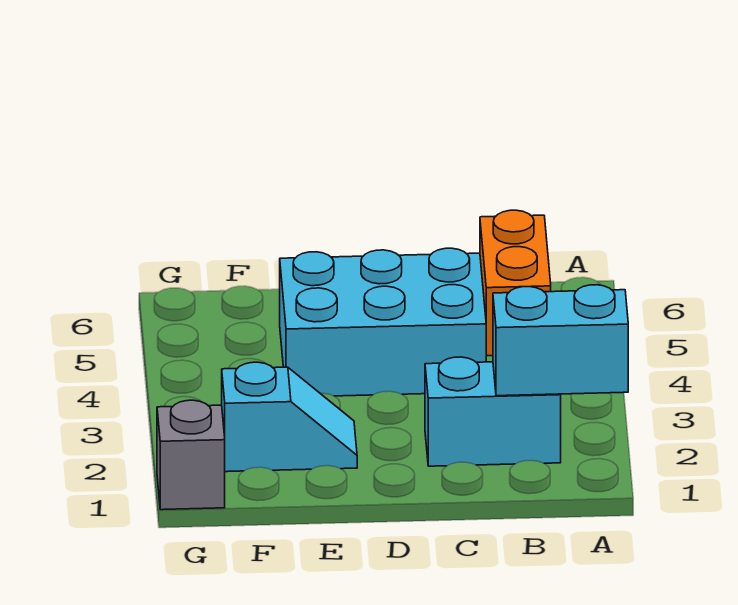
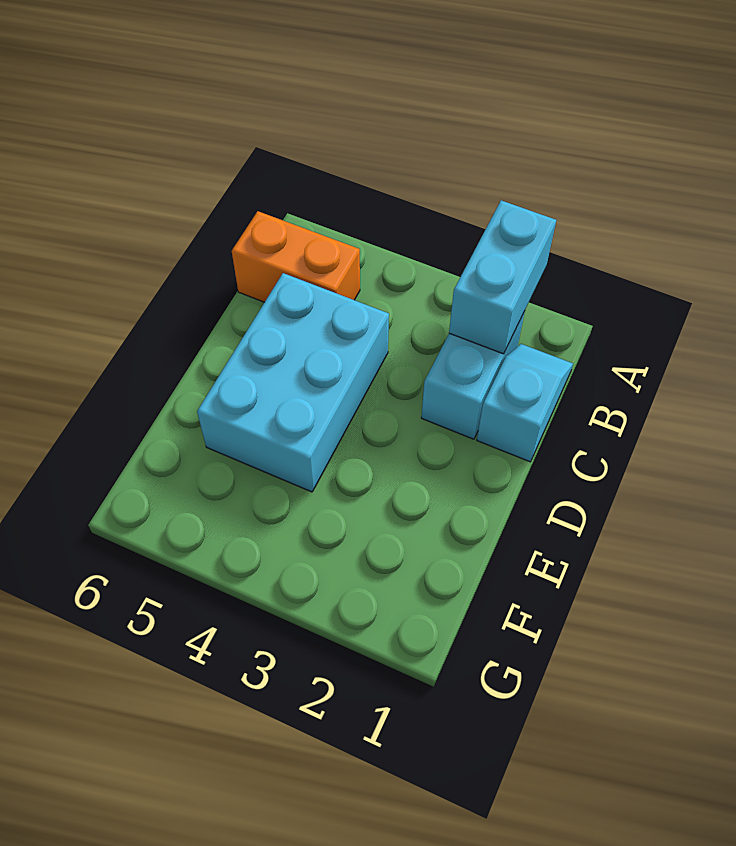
cyan 1x2 slope [222,362,357,472] -> cyan 1x2 slope moved to [477,344,573,462]
grey 1x1 brick [157,400,225,510] -> none

